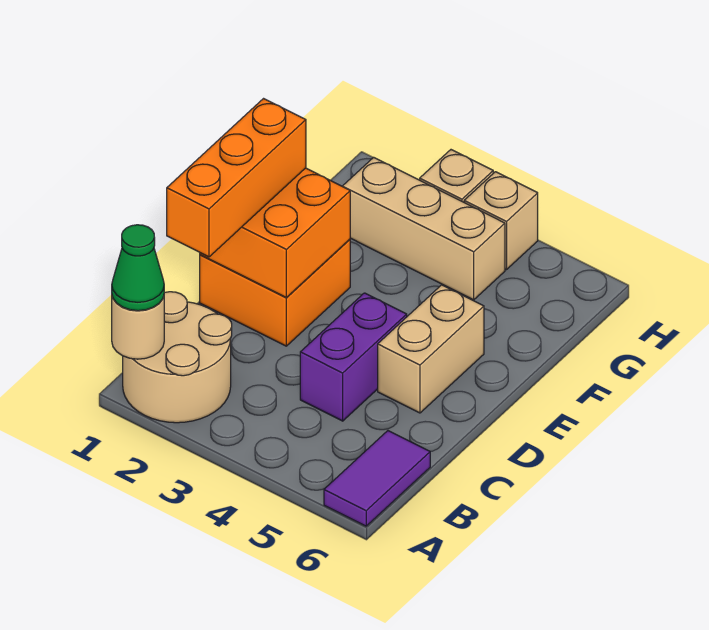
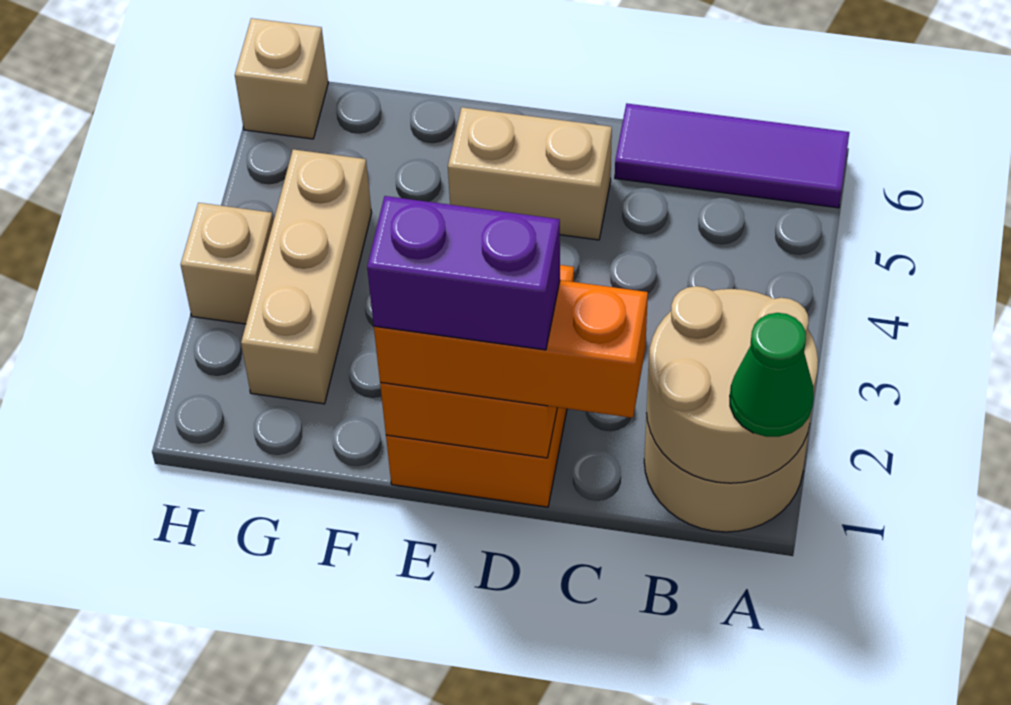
tan 1x1 round brick [112,296,164,359] -> tan 2x2 round brick [647,286,818,483]
purple 1x2 tile [324,431,430,526] -> purple 1x3 tile [615,103,849,208]
purple 1x2 brick [300,293,407,421] -> purple 1x2 brick moved to [367,196,560,350]
tan 1x1 brick [464,172,538,270] -> tan 1x1 brick moved to [235,18,328,139]

